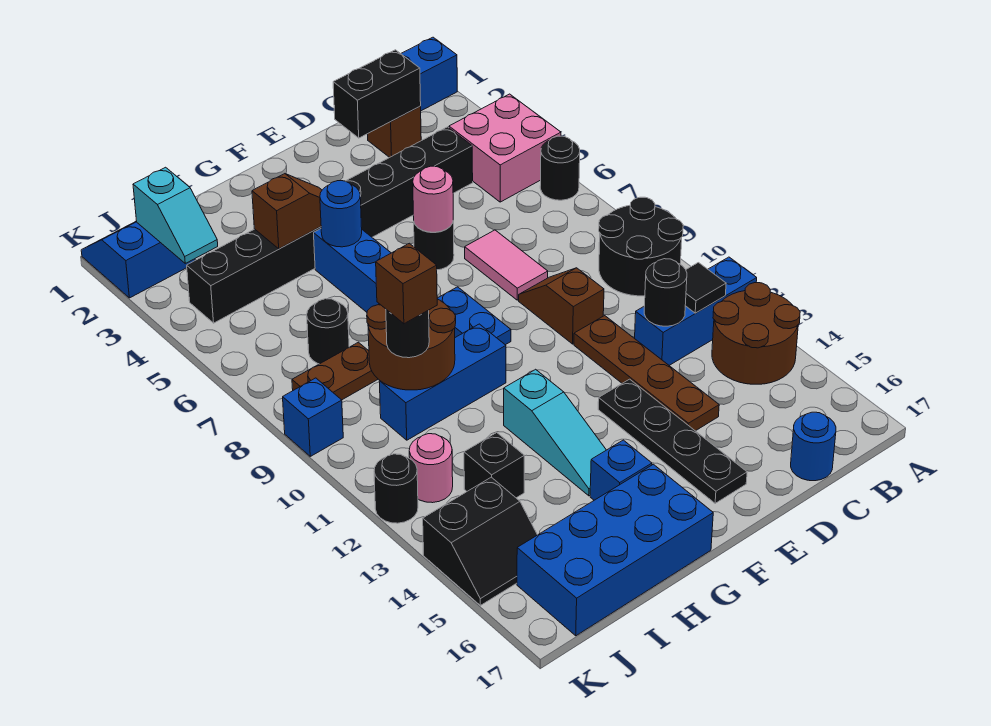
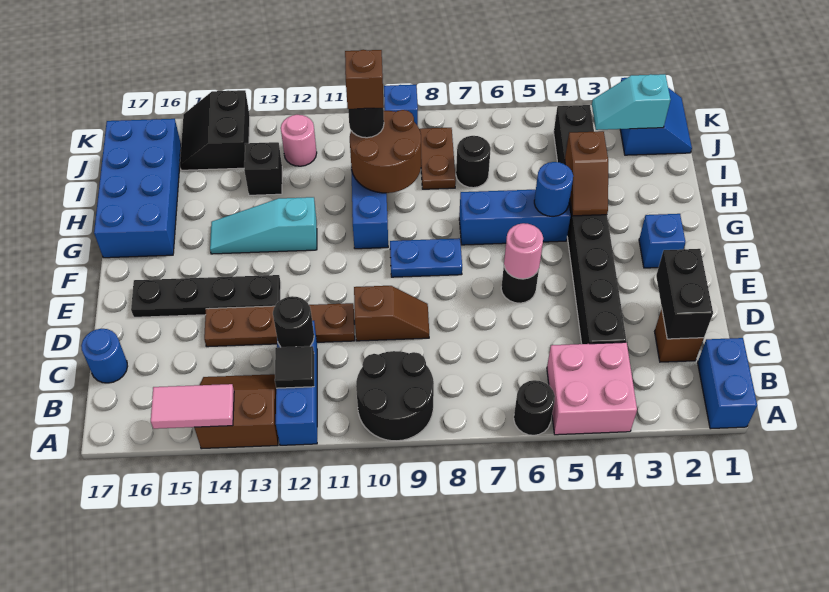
brown 2x2 round brick [712,283,800,384] -> brown 2x2 slope [194,374,278,449]
pink 1x2 tile [465,230,548,300] -> pink 1x2 tile moved to [151,384,234,429]
blue 1x1 brick [590,440,652,500] -> blue 1x1 brick moved to [639,214,685,268]
black 1x1 round brick [374,454,418,523] -> none

